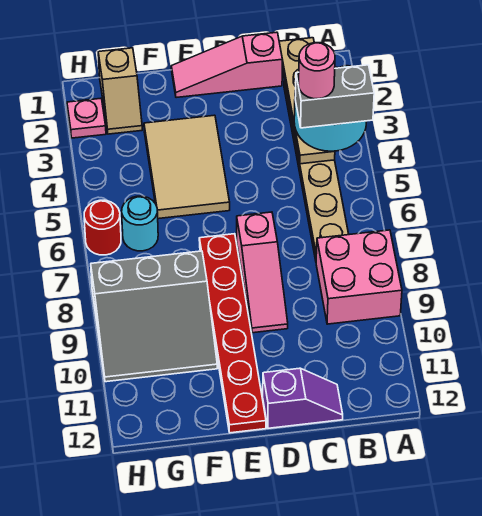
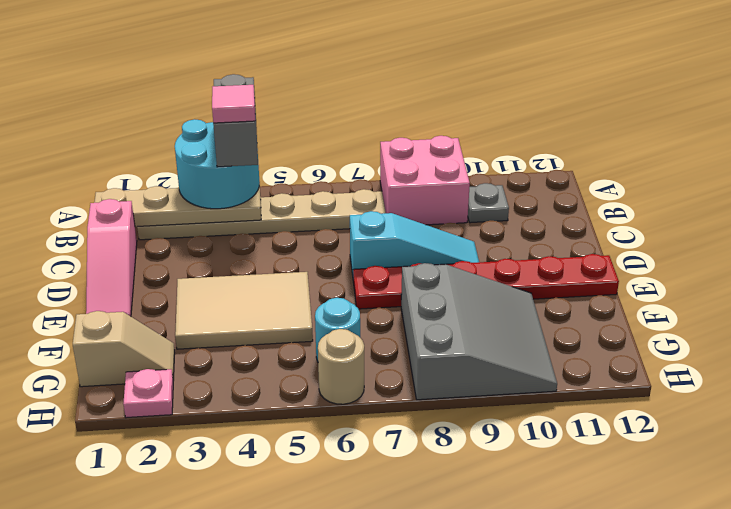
pink 1x1 round brick [299,43,335,99] -> pink 1x1 tile [212,85,255,123]
none -> grey 1x1 plate [468,183,509,223]
purple 1x2 slope [263,368,343,428] -> none
pink 1x3 slope [237,212,288,333] -> cyan 1x3 slope [350,211,479,275]
red 1x1 round brick [84,200,121,255] -> tan 1x1 round brick [318,329,364,404]

